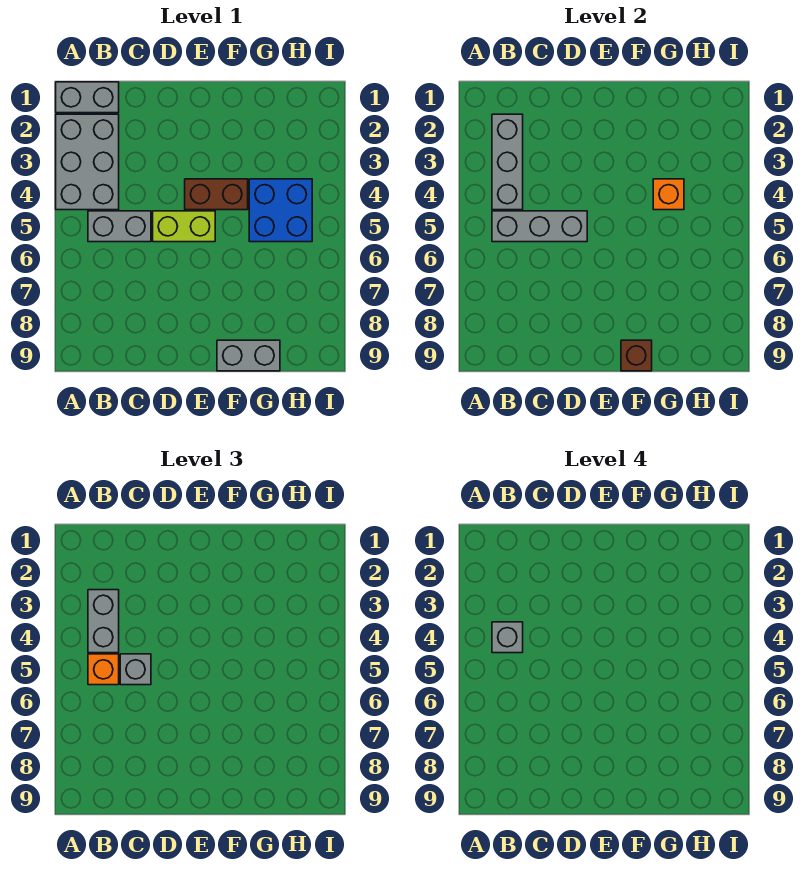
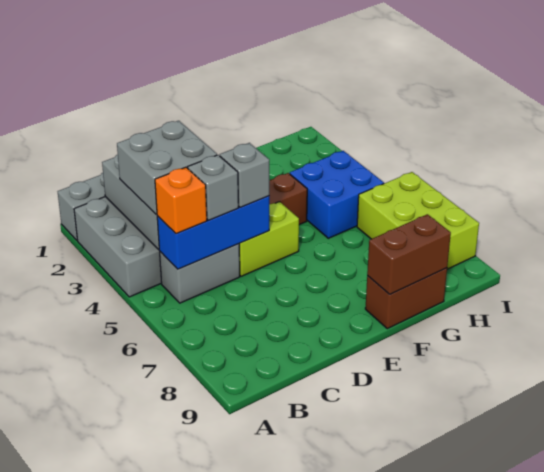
grey 1x2 brick [88,590,119,653] -> grey 2x2 brick [117,121,217,215]
grey 1x1 brick [492,622,523,653] -> grey 1x1 brick moved to [220,143,269,208]
grey 1x3 brick [492,211,587,242] -> blue 1x3 brick [157,196,269,269]
grey 1x2 brick [217,340,280,371] -> brown 1x2 brick [365,268,447,329]
brown 1x1 brick [621,340,652,371] -> brown 1x2 brick [367,214,451,294]
orange 1x1 brick [653,179,684,210] -> none
none -> lime 2x3 brick [357,172,479,269]

